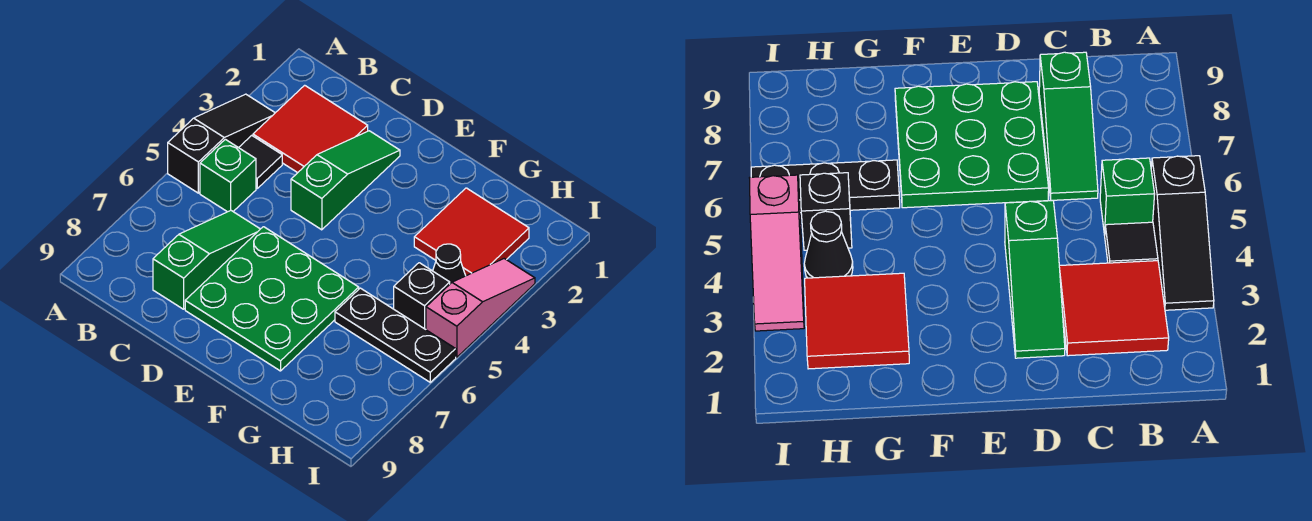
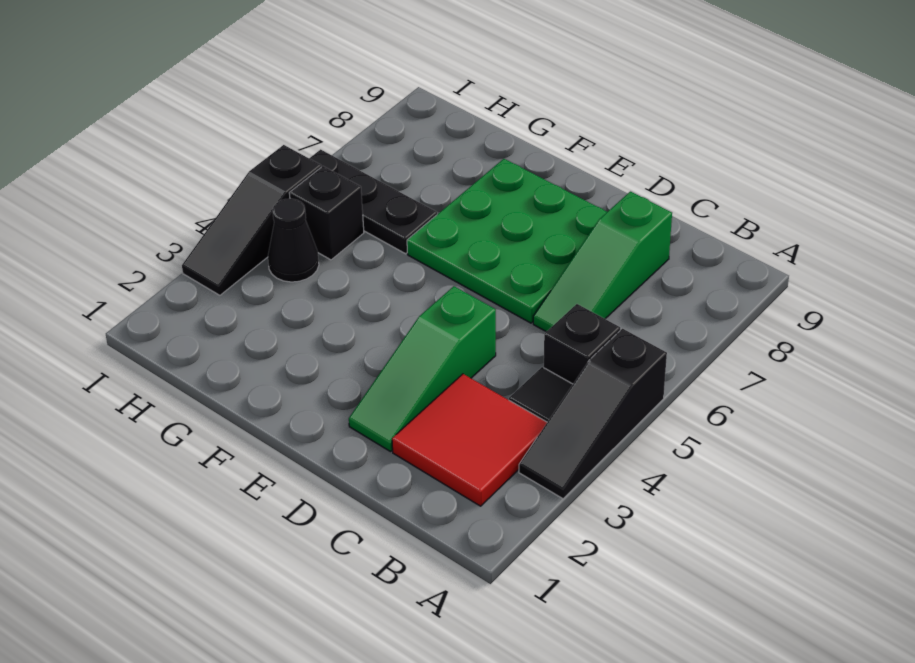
green 1x1 brick [200,139,256,212] -> black 1x1 brick [544,304,620,384]
red 2x2 tile [414,188,529,276] -> none
pink 1x3 slope [426,259,535,357] -> black 1x3 slope [182,145,321,295]

